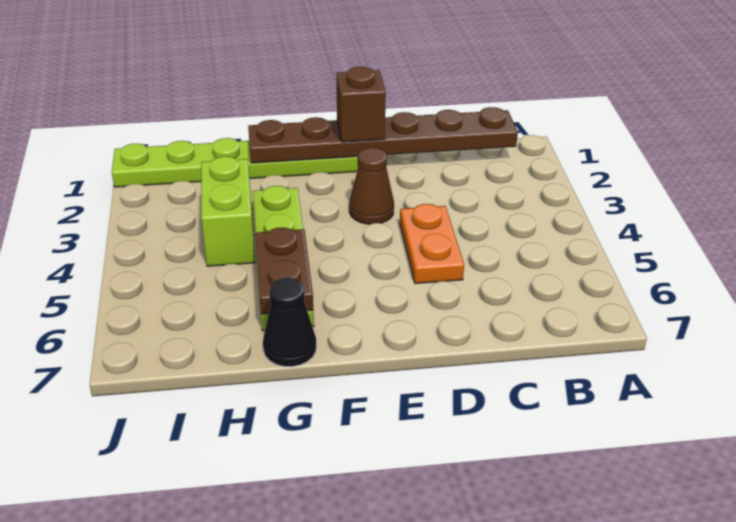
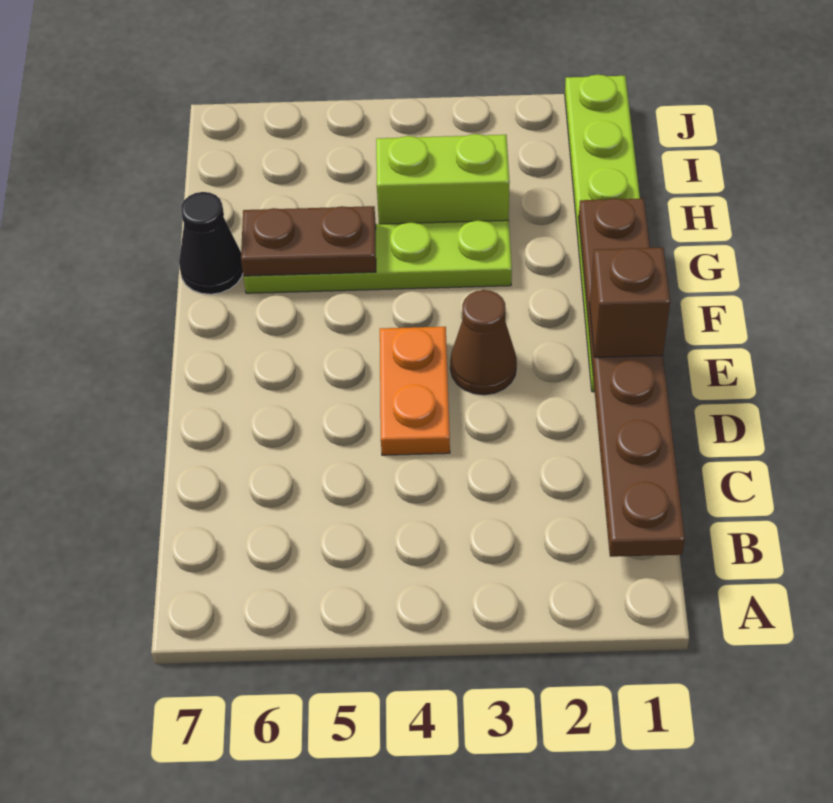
orange 1x2 plate [400,204,464,284] -> orange 1x2 plate turned to [380,327,450,455]

